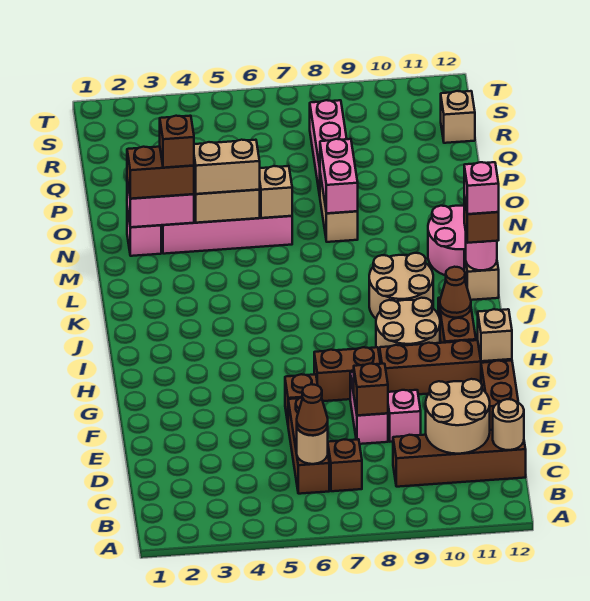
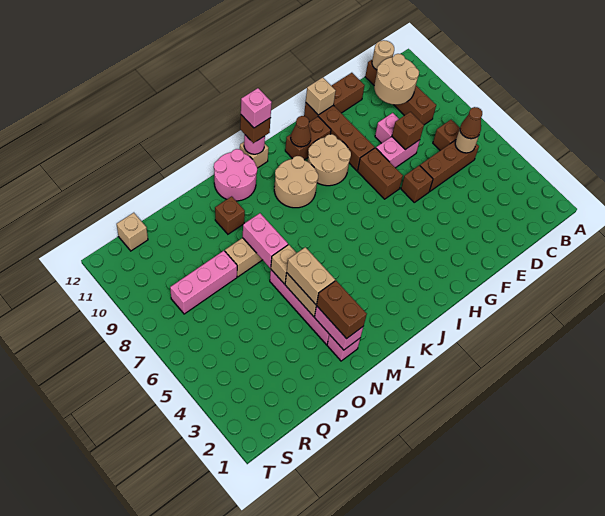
brown 1x1 brick [160,116,194,168] -> brown 1x1 brick moved to [215,196,245,234]
pink 1x2 brick [320,139,358,213] -> pink 1x2 brick turned to [243,213,288,268]

